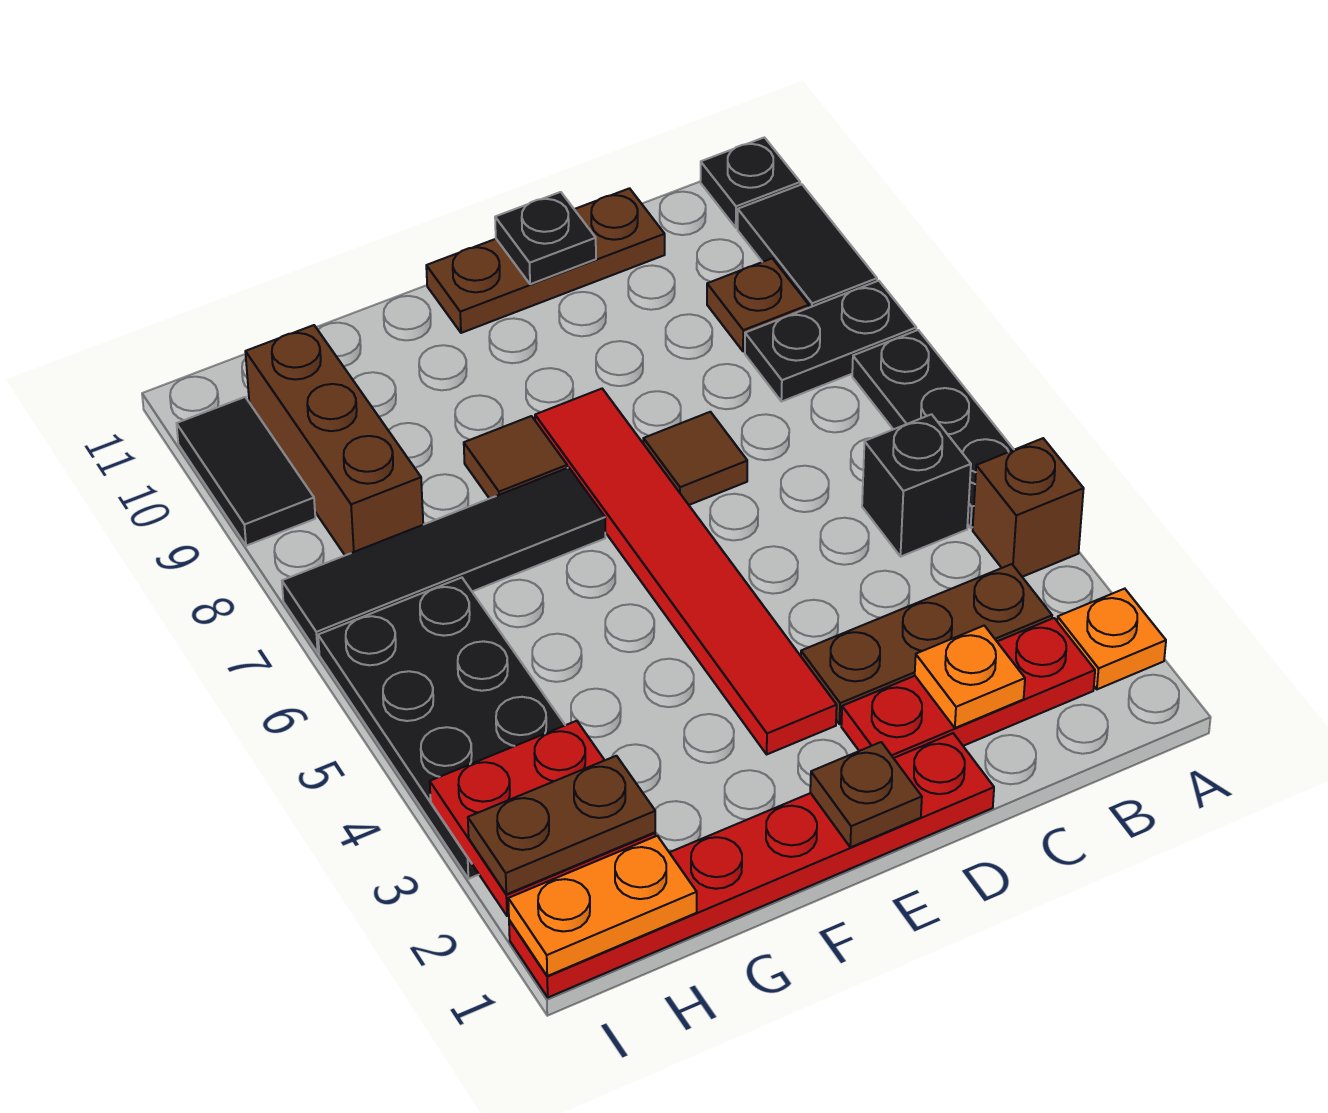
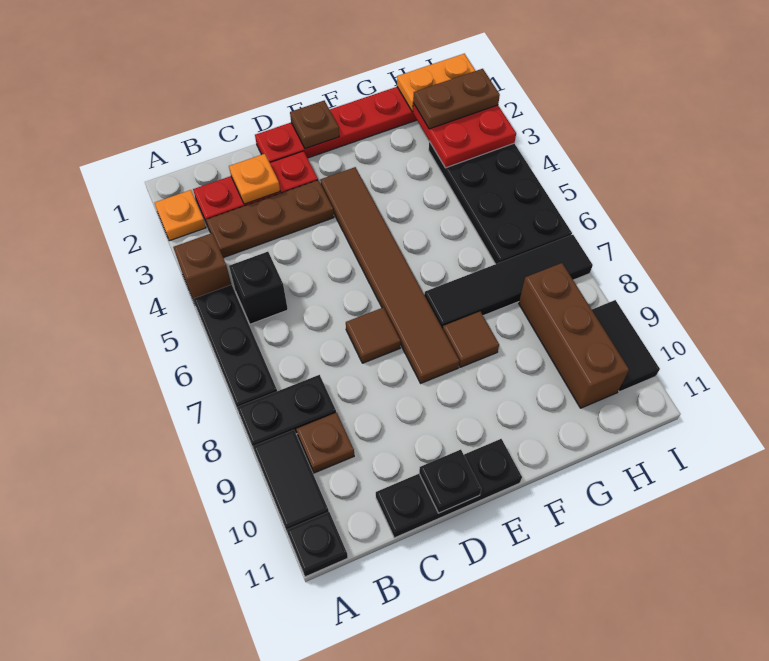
brown 1x3 plate [426,188,665,333] -> black 1x3 plate [376,439,522,538]
red 1x6 tile [535,389,837,754] -> brown 1x6 tile [320,167,459,383]

